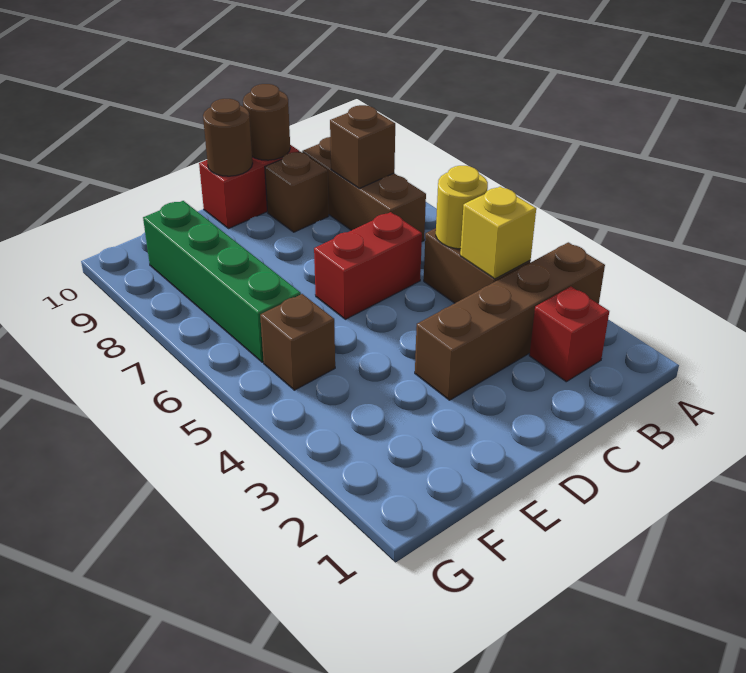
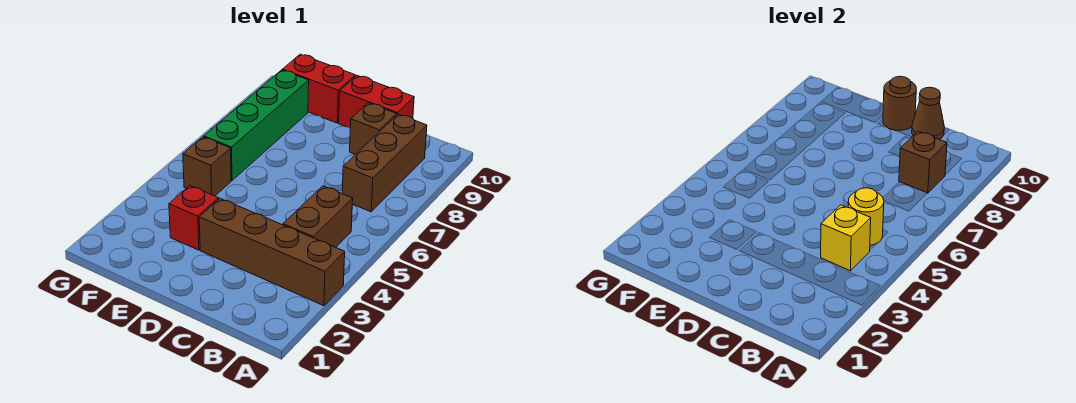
red 1x1 brick [529,287,609,382] -> red 1x1 brick moved to [169,186,219,250]
red 1x2 brick [314,212,422,319] -> red 1x2 brick moved to [282,54,356,123]
brown 1x1 round brick [243,84,290,160] -> brown 1x1 cone [912,87,944,139]

